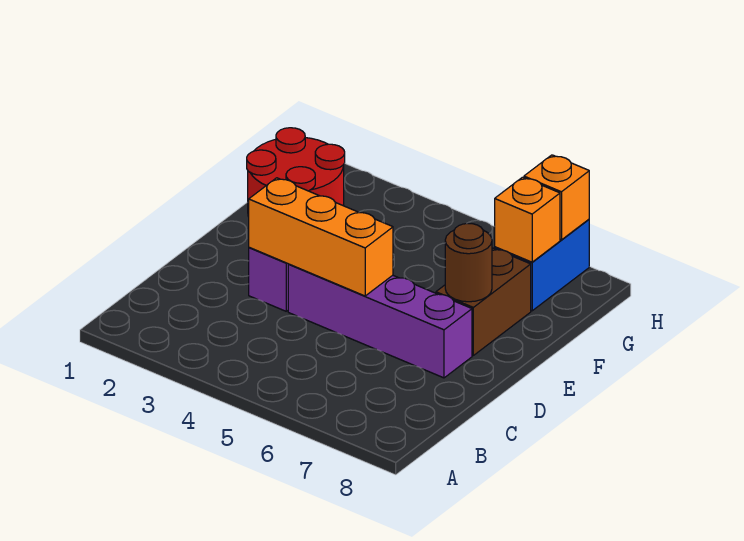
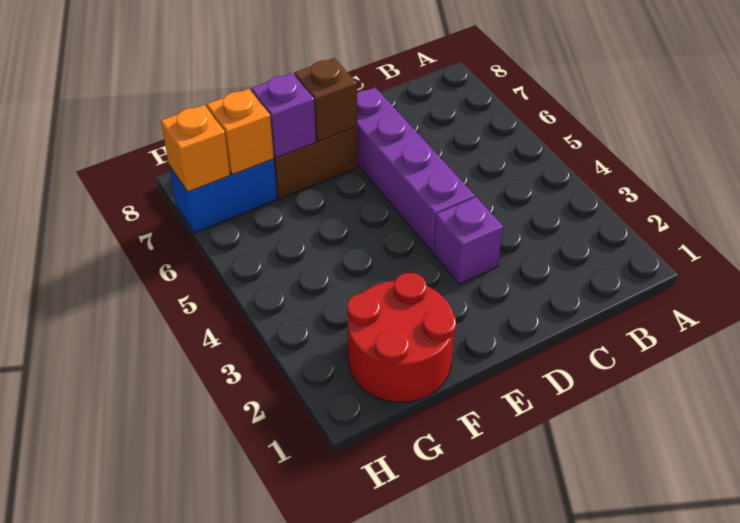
orange 1x3 brick [249,178,393,296] -> none
brown 1x1 round brick [445,224,492,302] -> brown 1x1 brick [294,58,357,142]
none -> purple 1x1 brick [251,73,316,158]

